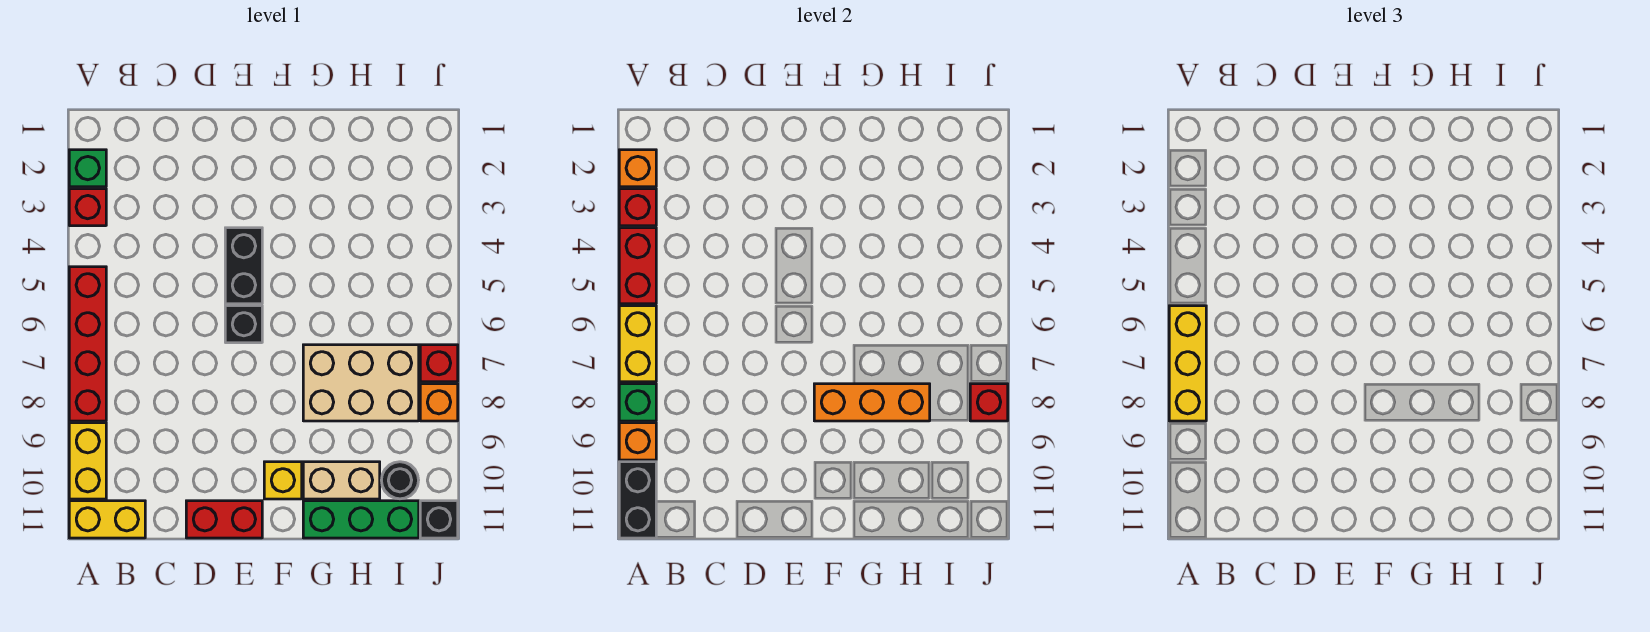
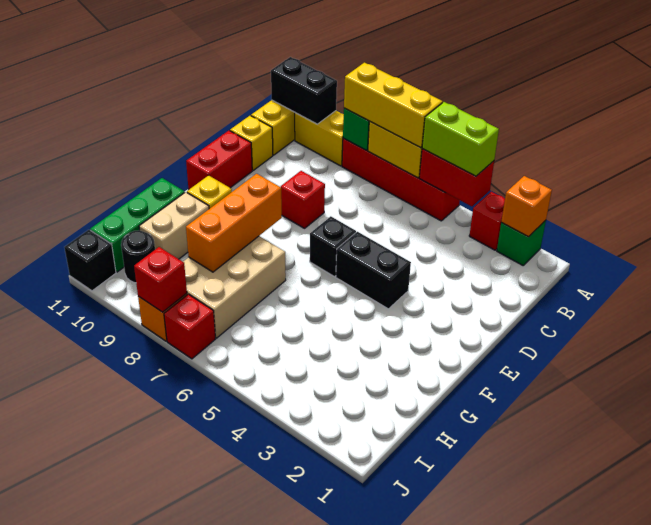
red 1x1 brick [619,189,656,226] -> red 1x1 brick moved to [281,171,325,228]
none -> lime 1x2 brick [422,102,499,176]
orange 1x1 brick [619,423,656,460] -> none
none -> yellow 1x1 brick [230,116,273,170]

